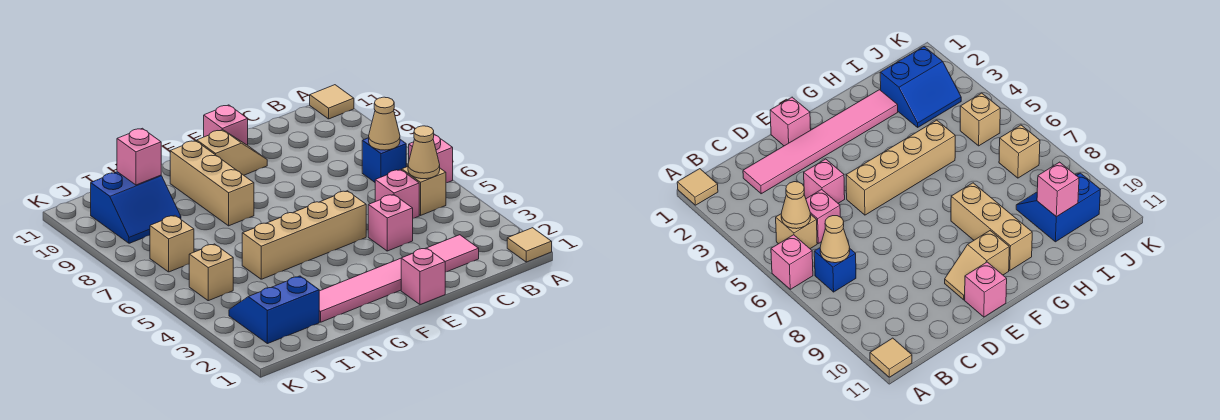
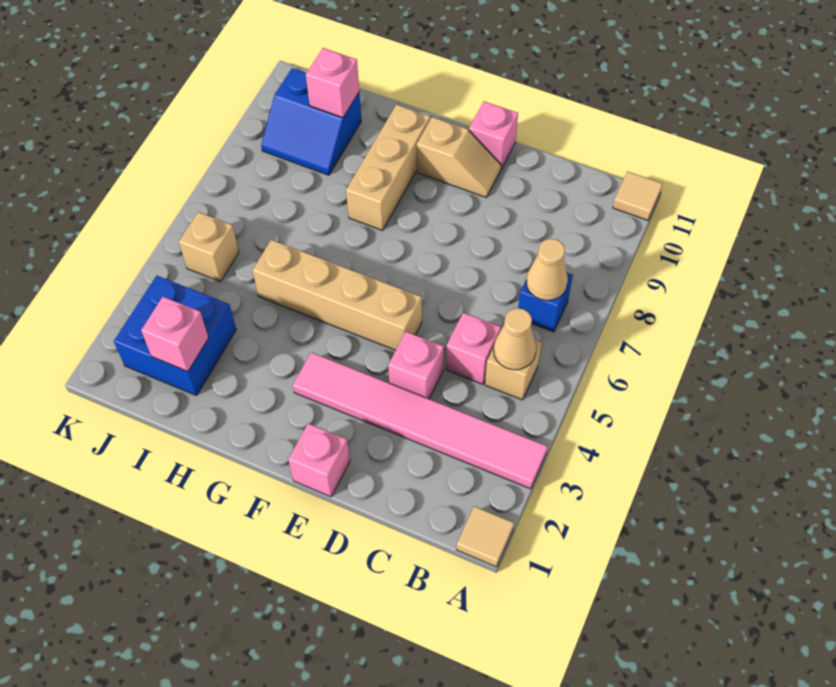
pink 1x1 brick [409,134,453,183] -> pink 1x1 brick moved to [141,297,208,371]
pink 1x6 tile [319,235,479,322] -> pink 1x6 tile moved to [293,352,548,489]
blue 2x2 slope [229,276,319,344] -> blue 2x2 brick [114,276,236,395]
tan 1x1 brick [150,216,194,272] -> none

